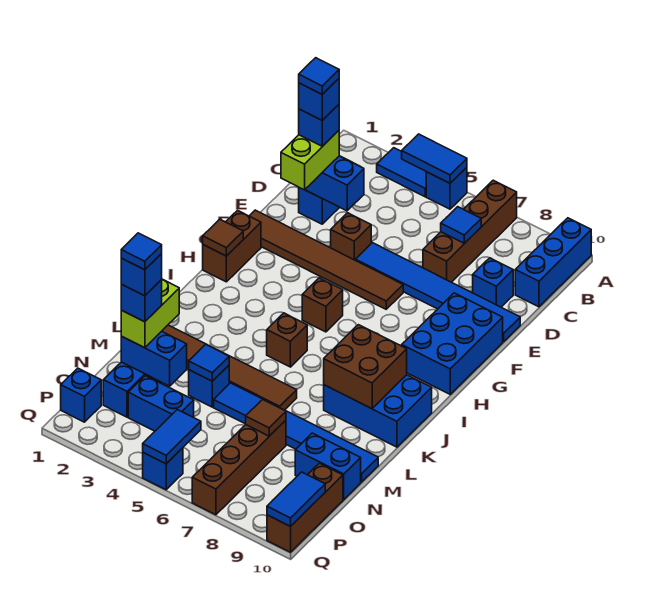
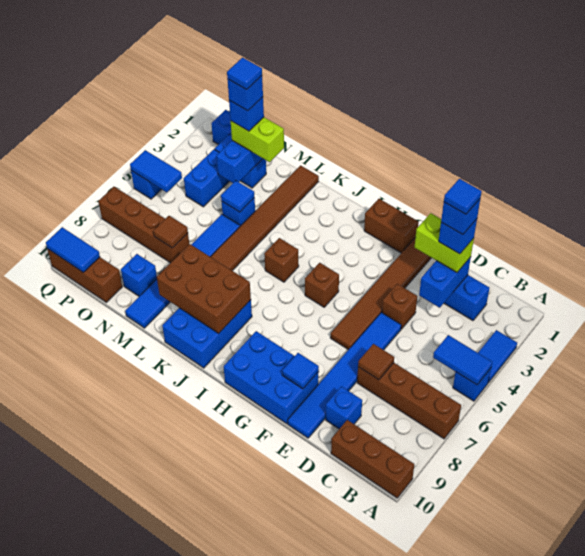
blue 1x2 tile [402,134,467,183] -> blue 1x2 tile turned to [433,335,492,385]
blue 1x3 brick [515,218,591,307] -> brown 1x3 brick [331,420,414,498]
blue 1x1 tile [441,207,481,243] -> blue 1x1 tile moved to [282,353,319,389]
brown 1x1 tile [203,219,243,256] -> brown 1x1 tile moved to [358,344,394,380]
brown 2x2 brick [324,325,407,409] -> brown 2x3 brick [157,244,251,334]
blue 1x2 brick [295,433,361,500] -> blue 1x1 brick [121,254,157,296]

